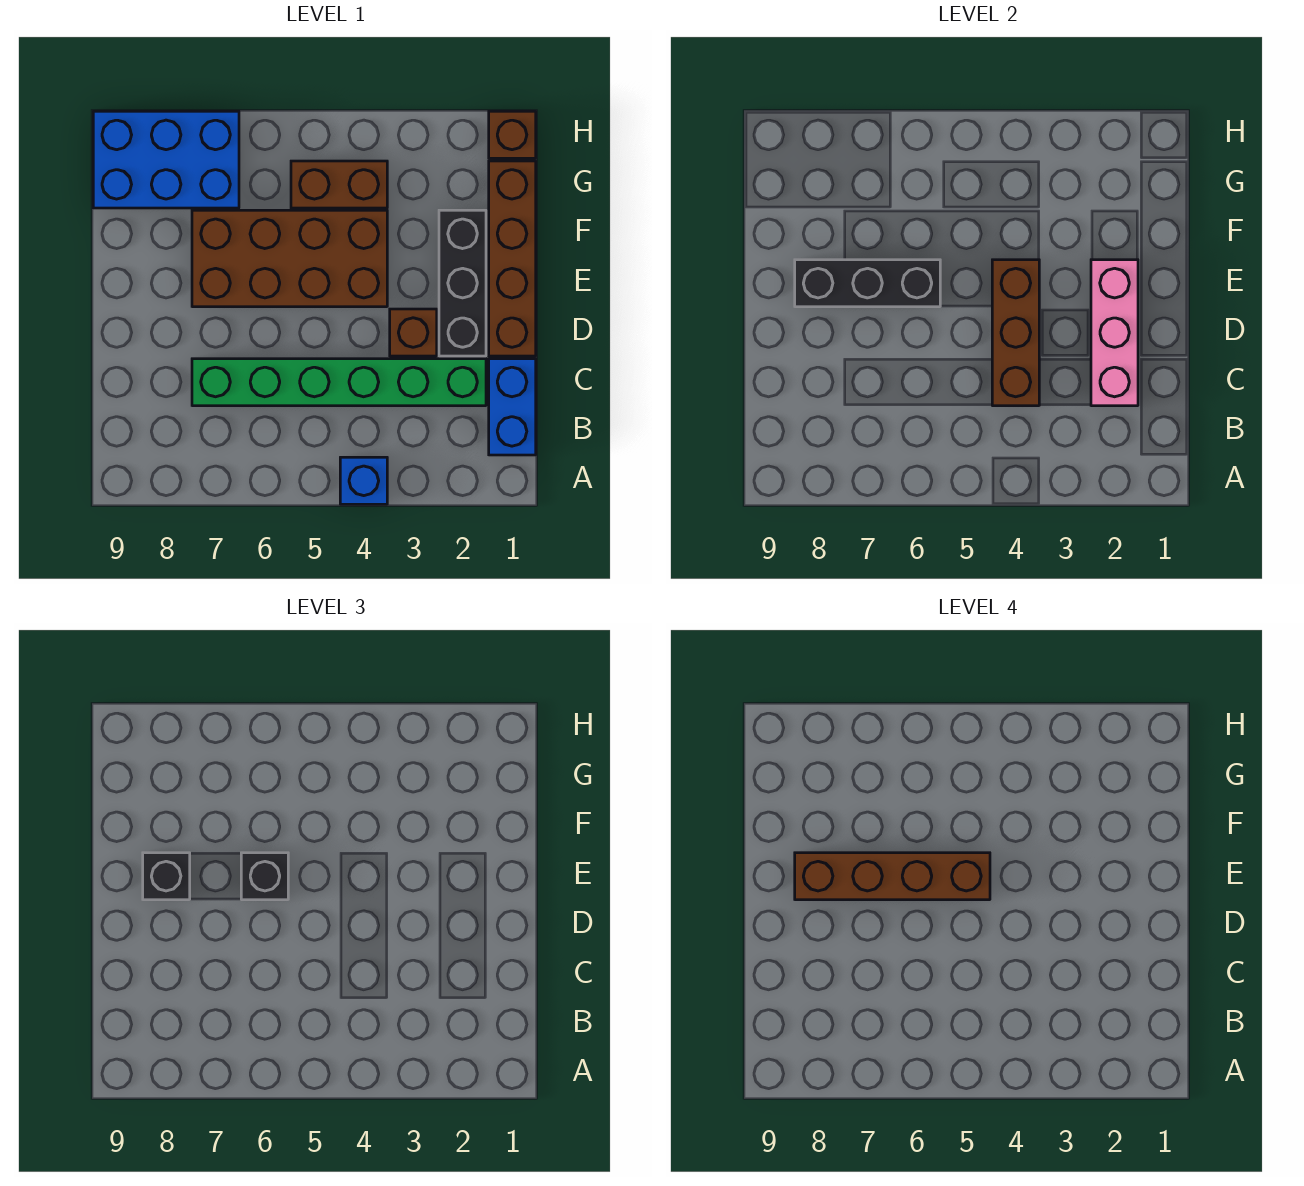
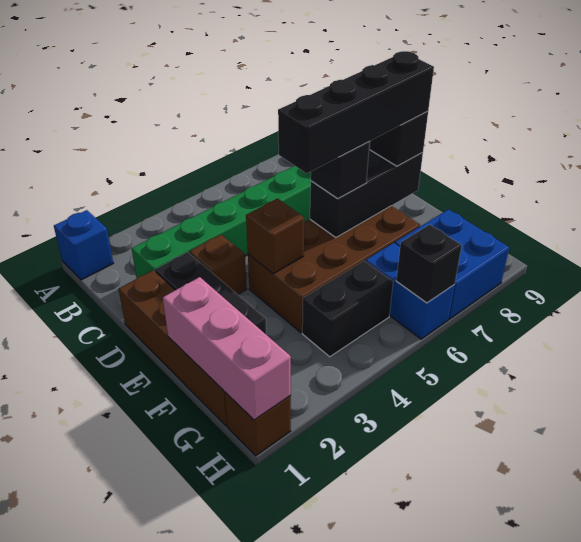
blue 1x1 brick [340,457,387,504] -> blue 1x1 brick moved to [54,210,113,280]
blue 1x2 brick [489,359,536,455] -> blue 1x2 brick moved to [366,243,455,339]
pink 1x3 brick [1091,260,1138,406] -> pink 1x3 brick moved to [163,277,291,420]
brown 1x3 brick [992,260,1039,406] -> brown 1x1 brick [246,199,304,274]
brown 1x4 brick [795,853,990,900] -> black 1x4 brick [278,51,434,174]
brown 1x2 brick [291,161,387,208] -> black 1x2 brick [302,261,393,357]
blue 2x3 brick [93,111,239,208] -> blue 2x2 brick [395,209,509,319]
none -> black 1x1 brick [396,225,462,303]

